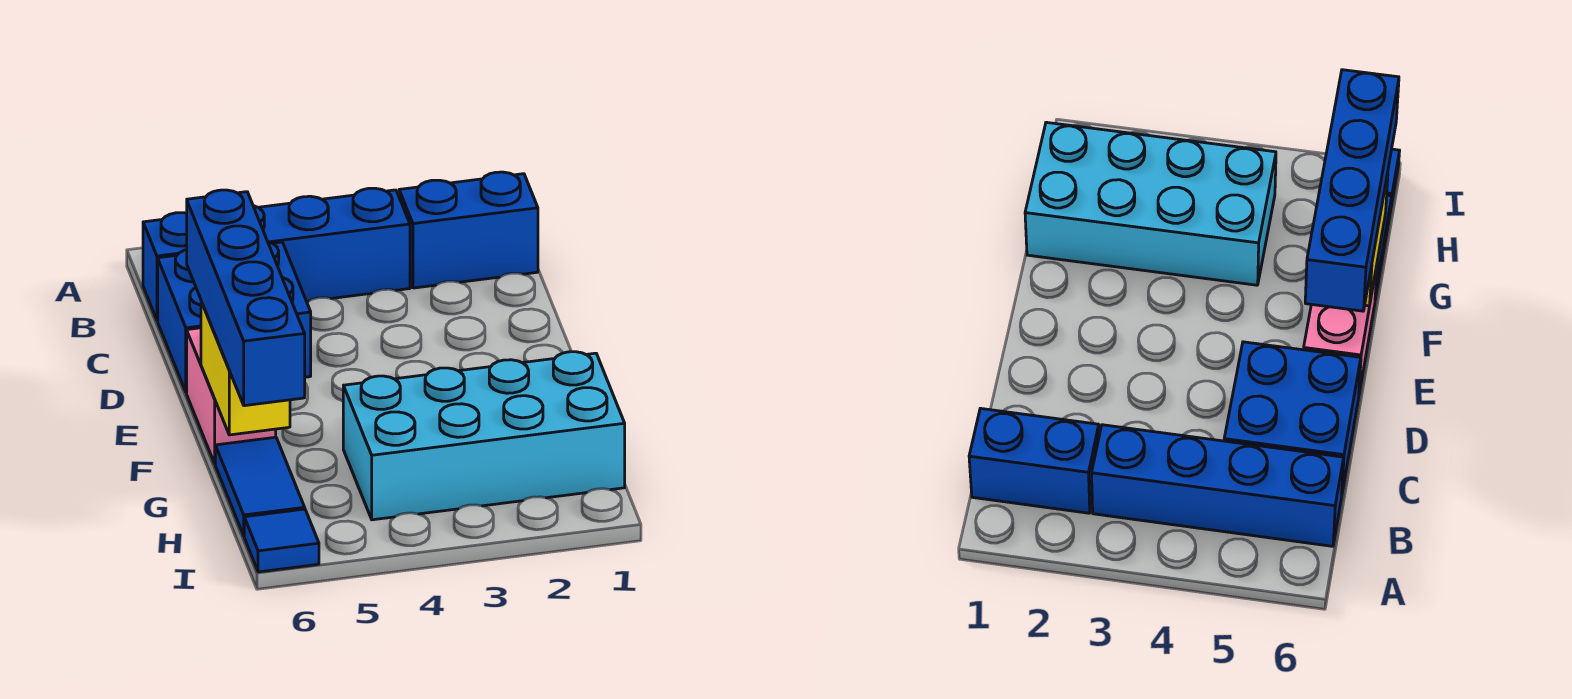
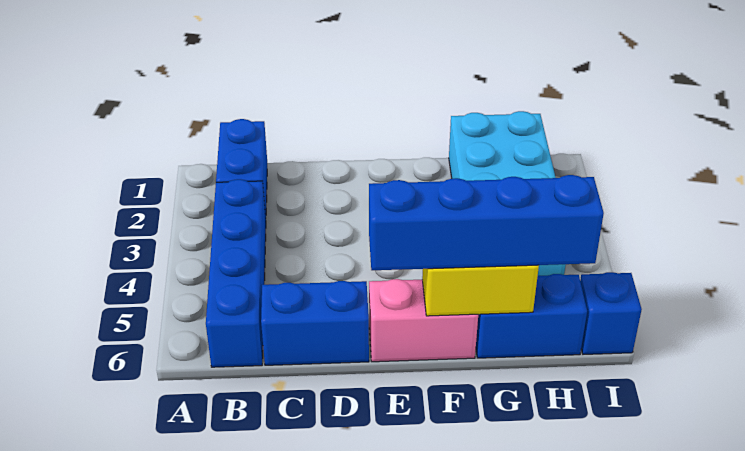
blue 2x2 brick [158,242,311,392] -> blue 1x2 brick [261,281,369,365]
blue 1x2 tile [215,437,305,535] -> blue 1x2 brick [476,274,587,358]
blue 1x1 tile [244,509,319,572] -> blue 1x1 brick [580,272,642,354]

